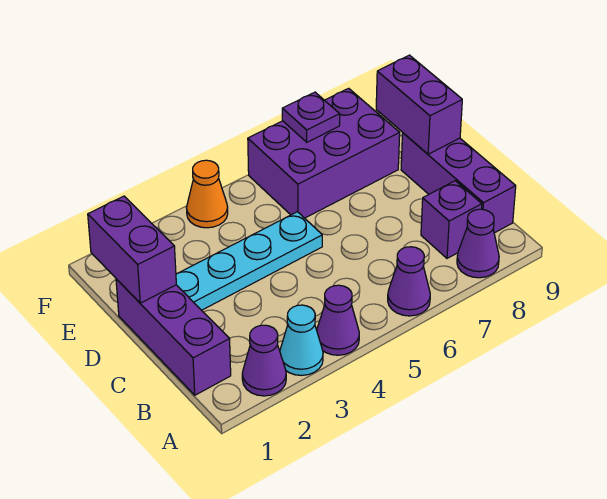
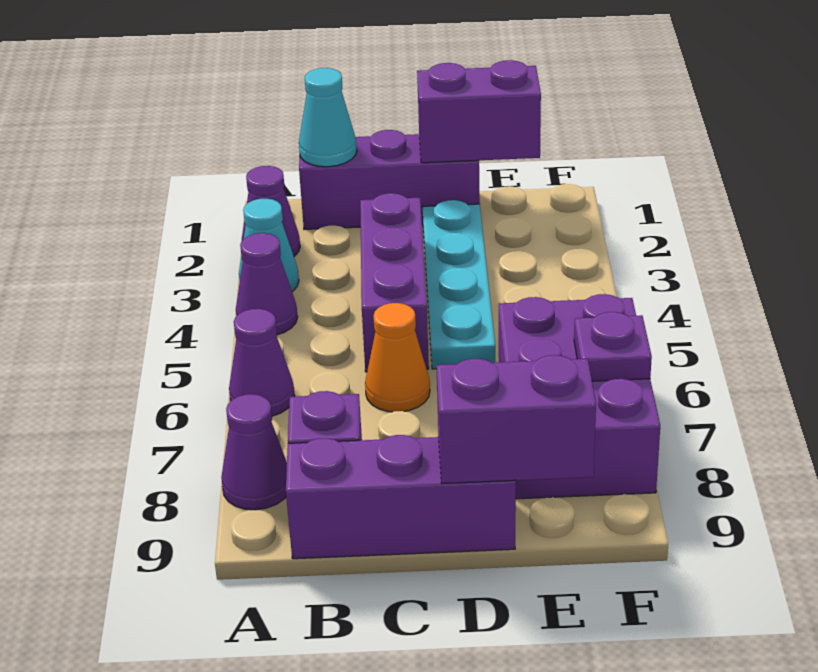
none -> cyan 1x1 cone [299,68,357,167]
none -> purple 1x3 brick [360,193,429,372]
orange 1x1 cone [186,160,228,228] -> orange 1x1 cone moved to [365,303,430,412]

